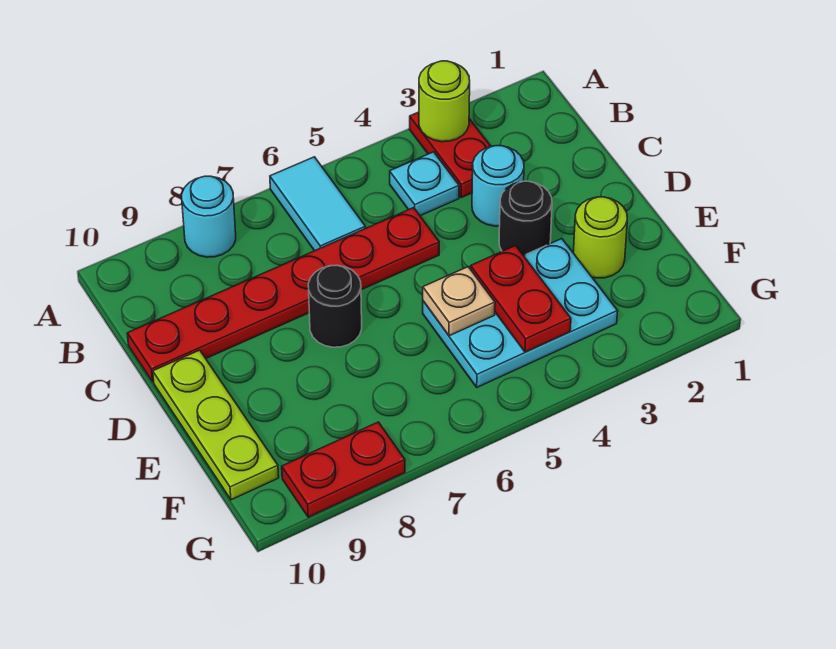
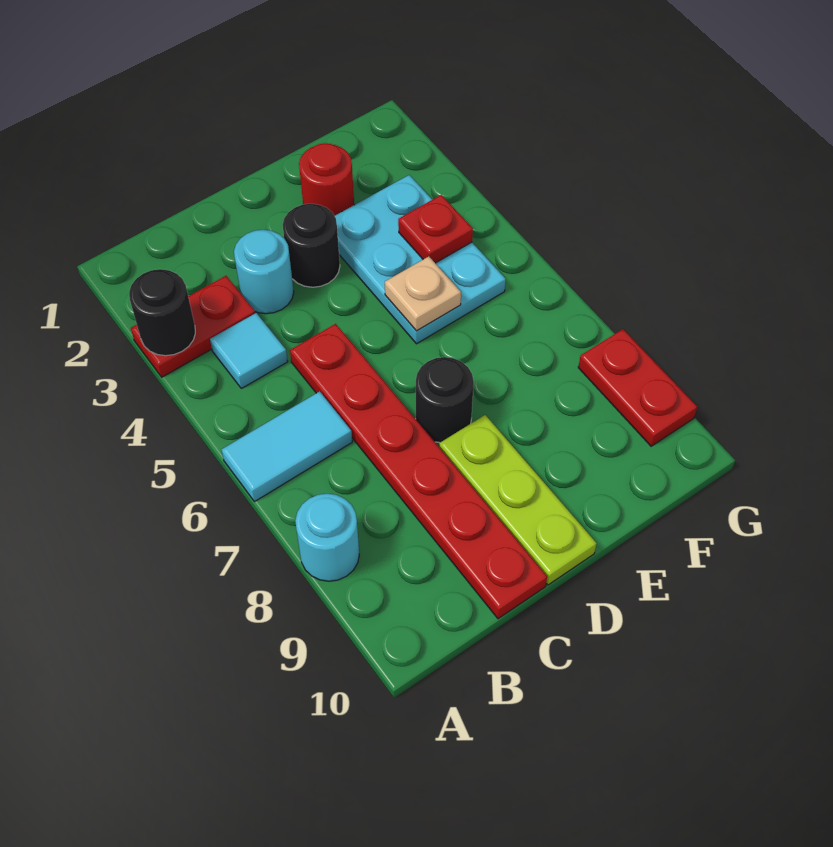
lime 1x1 round brick [419,61,470,142] -> black 1x1 round brick [129,269,195,356]
cyan 1x1 plate [390,152,459,216] -> cyan 1x1 tile [210,313,288,388]
lime 1x3 plate [153,350,279,500] -> lime 1x3 plate turned to [439,415,597,585]
lime 1x1 round brick [573,197,627,278] -> red 1x1 round brick [299,143,354,216]
red 1x2 plate [471,246,571,352] -> red 1x1 plate [398,195,473,263]

